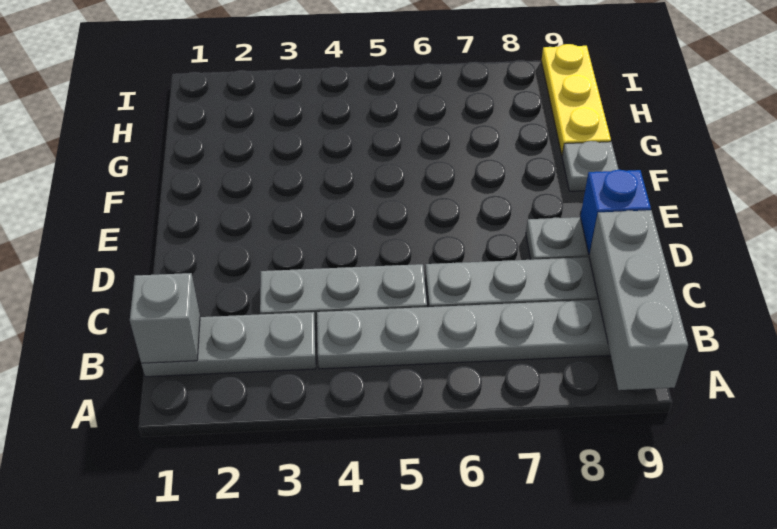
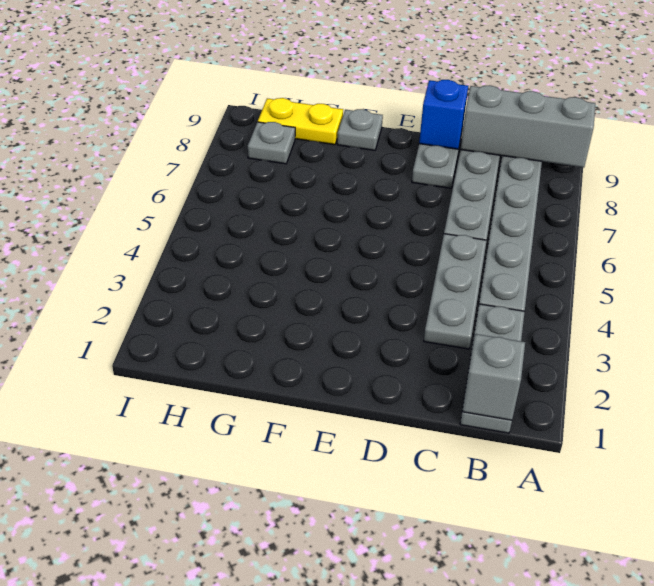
yellow 1x3 plate [541,44,611,155] -> yellow 1x2 plate [258,98,343,145]
none -> grey 1x1 plate [248,122,295,164]

